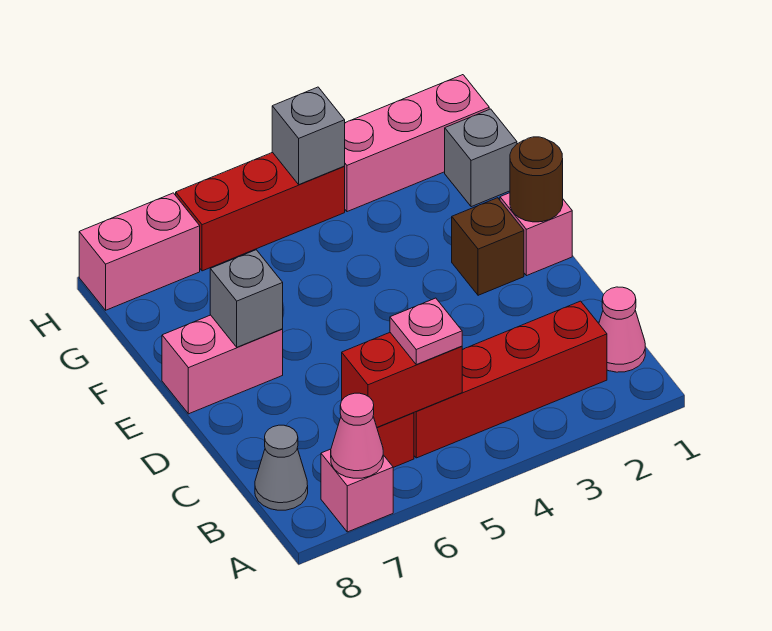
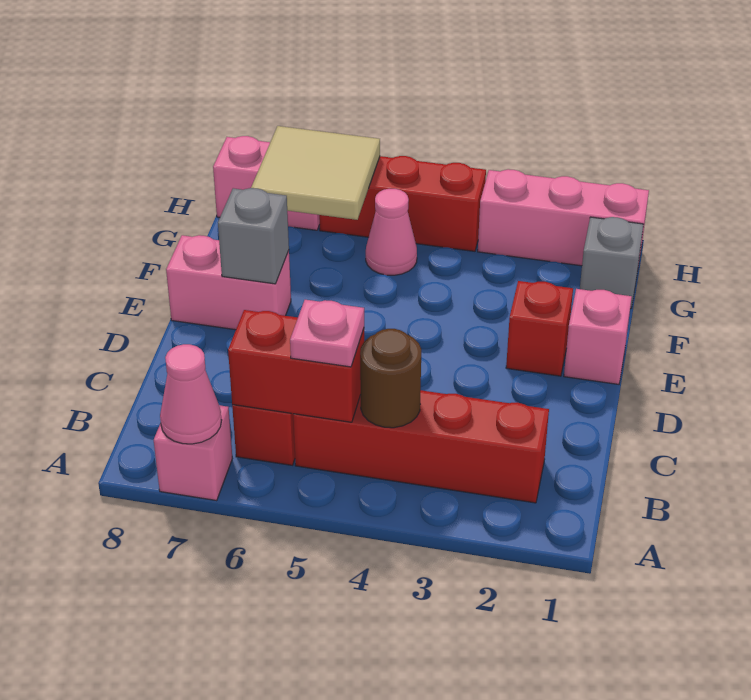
pink 1x1 cone [599,287,645,372] -> pink 1x1 cone moved to [366,189,417,275]
grey 1x1 cone [255,425,308,510] -> none
brown 1x1 round brick [510,137,563,222] -> brown 1x1 round brick moved to [360,329,421,428]
brown 1x1 brick [452,198,524,295] -> red 1x1 brick [506,281,573,376]
none -> tan 2x2 tile [251,126,380,220]
grey 1x1 brick [272,87,345,184] -> none

